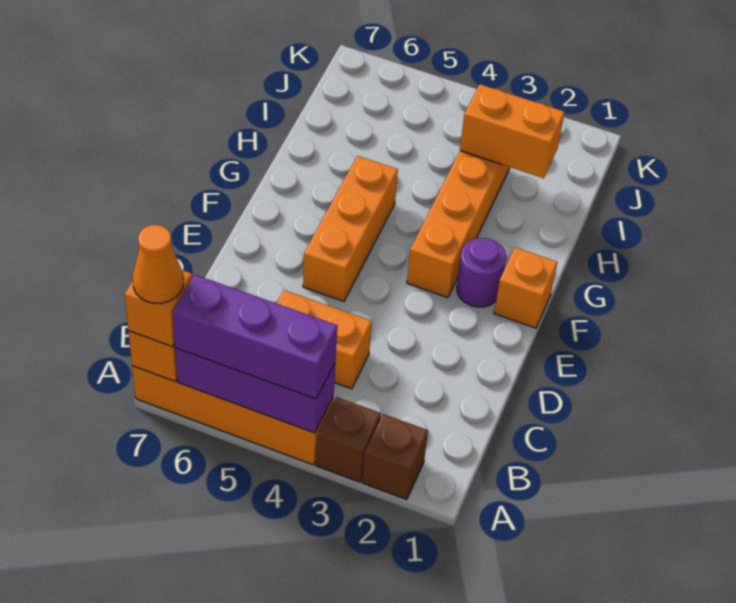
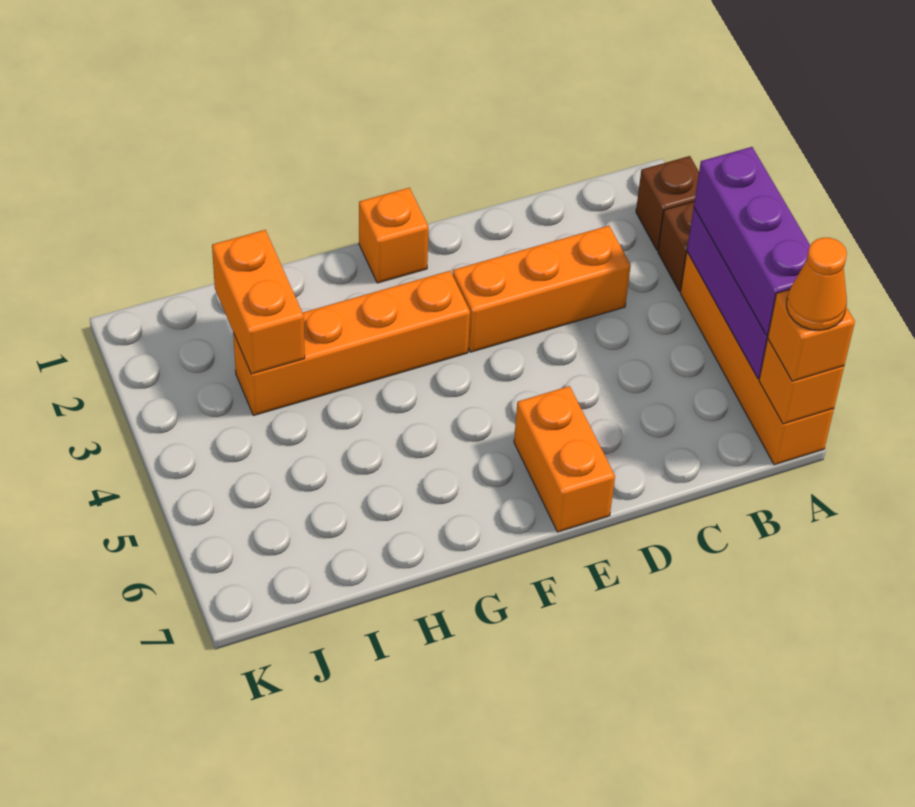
orange 1x2 brick [277,290,372,389] -> orange 1x2 brick moved to [514,386,615,532]
orange 1x3 brick [303,156,398,301] -> orange 1x3 brick moved to [453,226,631,352]
purple 1x1 round brick [457,238,506,307] -> none

